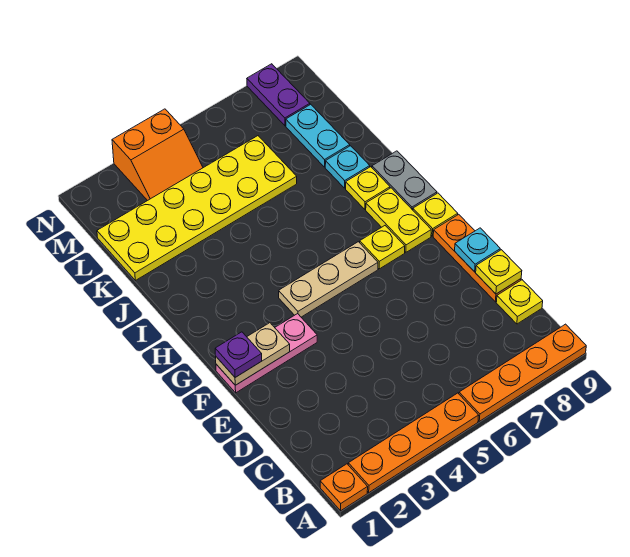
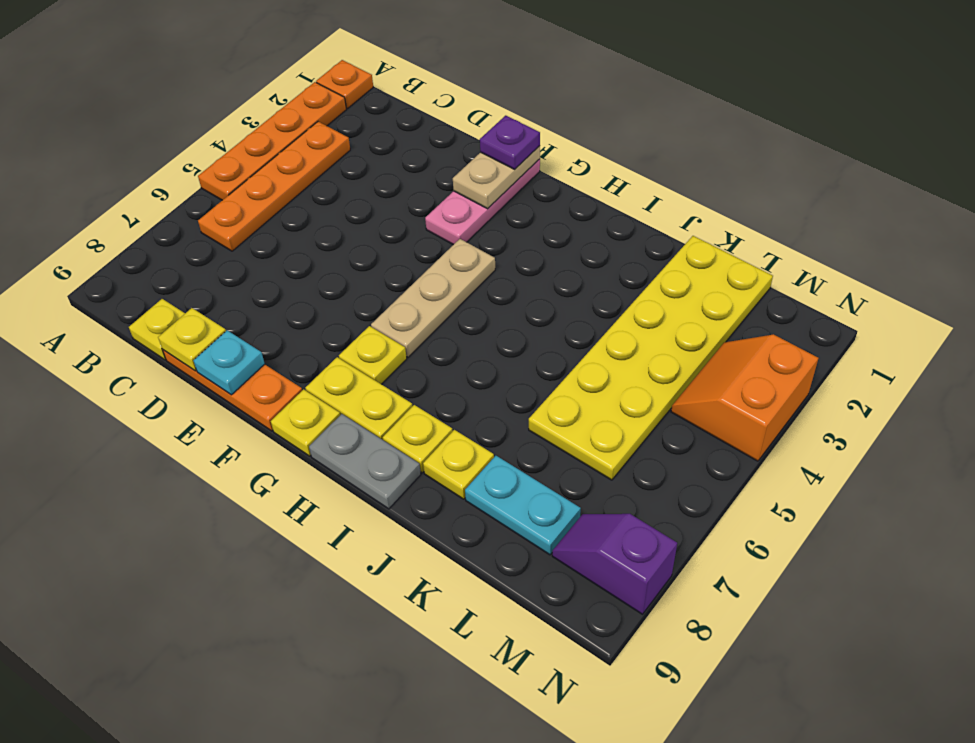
orange 1x4 plate [459,324,586,421] -> orange 1x4 plate moved to [198,122,350,251]
cyan 1x1 plate [325,146,370,188] -> yellow 1x1 plate [423,430,494,499]
purple 1x2 plate [247,64,310,126] -> purple 1x2 slope [552,514,677,614]

